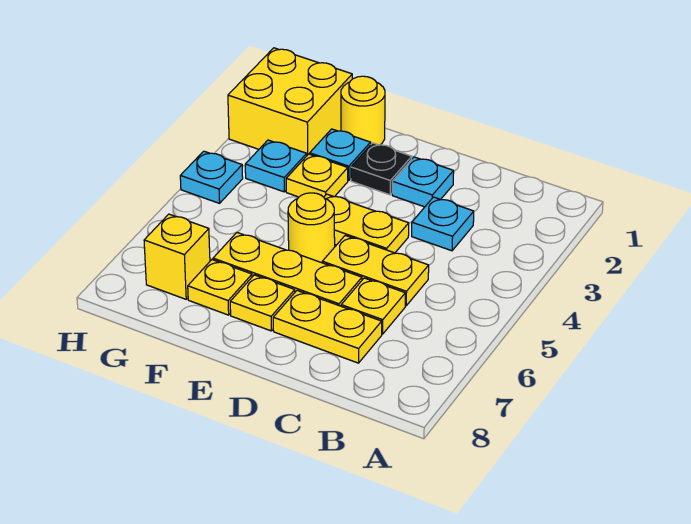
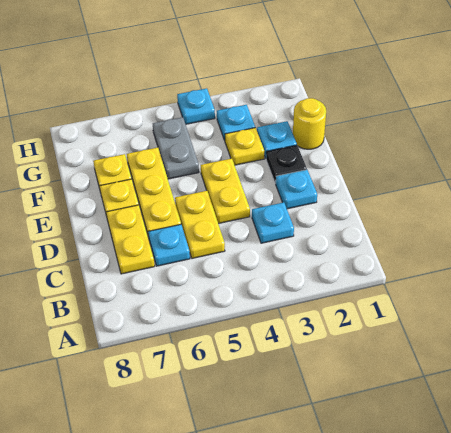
yellow 1x1 plate [341,278,405,334] -> cyan 1x1 plate [148,224,190,266]
yellow 1x1 round brick [288,193,335,263] -> none
none -> grey 1x2 plate [153,117,199,179]
yellow 2x2 brick [228,48,352,155] -> none
yellow 1x1 brick [144,214,210,299] -> none

